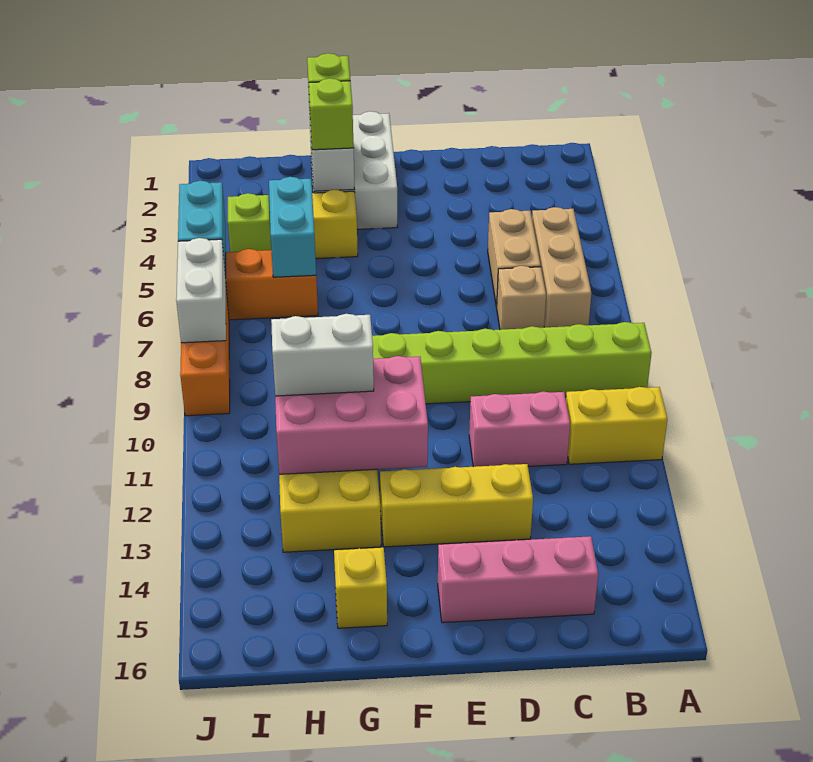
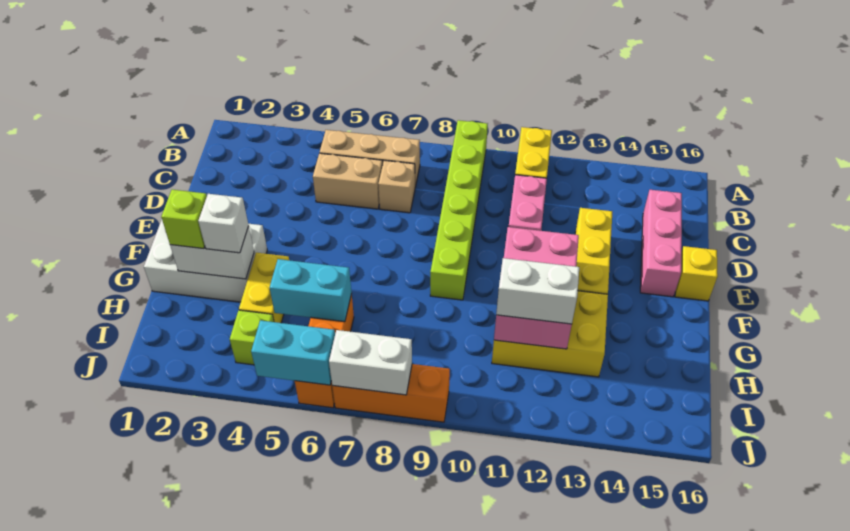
lime 1x1 brick [309,78,354,150] -> white 1x1 brick [198,194,249,253]
white 1x2 brick [271,314,374,396] -> white 1x2 brick turned to [496,258,579,324]
yellow 1x1 brick [334,547,387,628] -> yellow 1x1 brick moved to [675,246,718,301]

